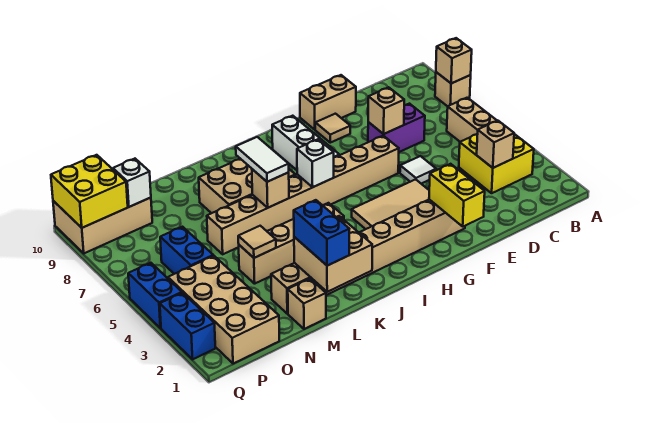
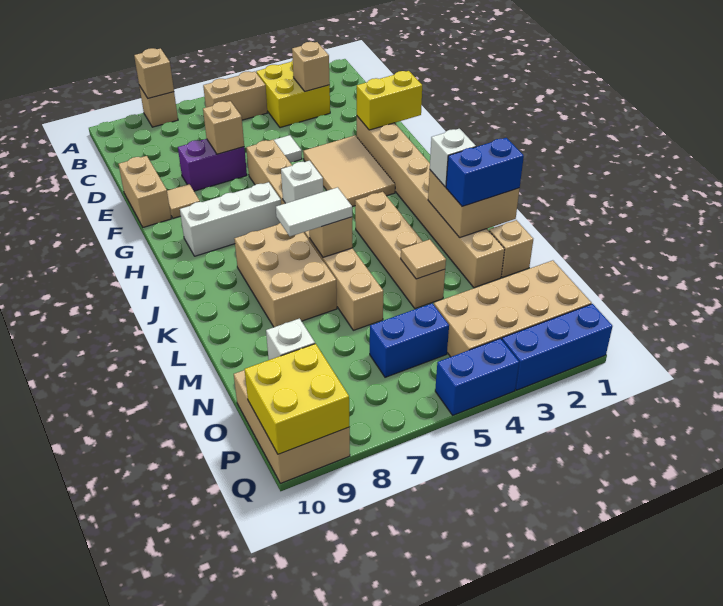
purple 1x2 brick [368,104,425,152] -> purple 1x2 brick turned to [178,139,247,191]
none -> white 1x1 brick [430,129,476,187]
blue 1x2 brick [160,293,215,359] -> blue 1x3 brick [502,304,613,390]

